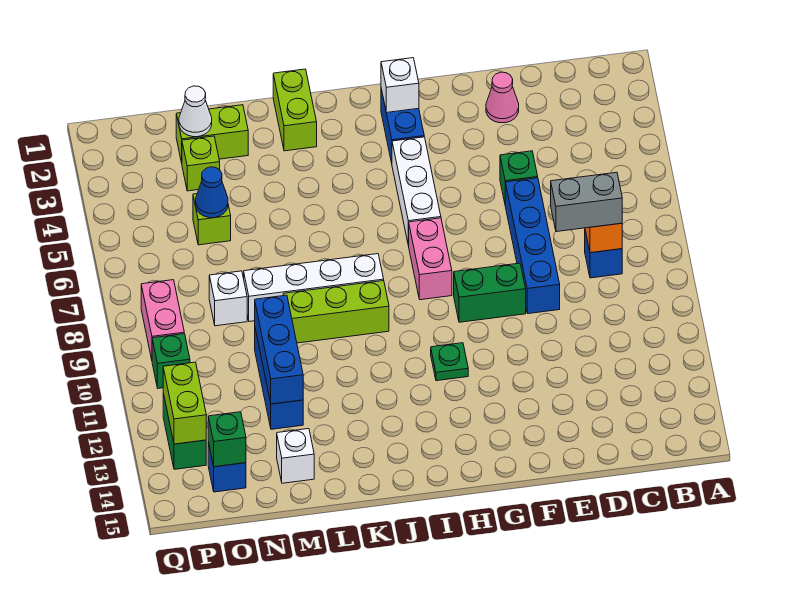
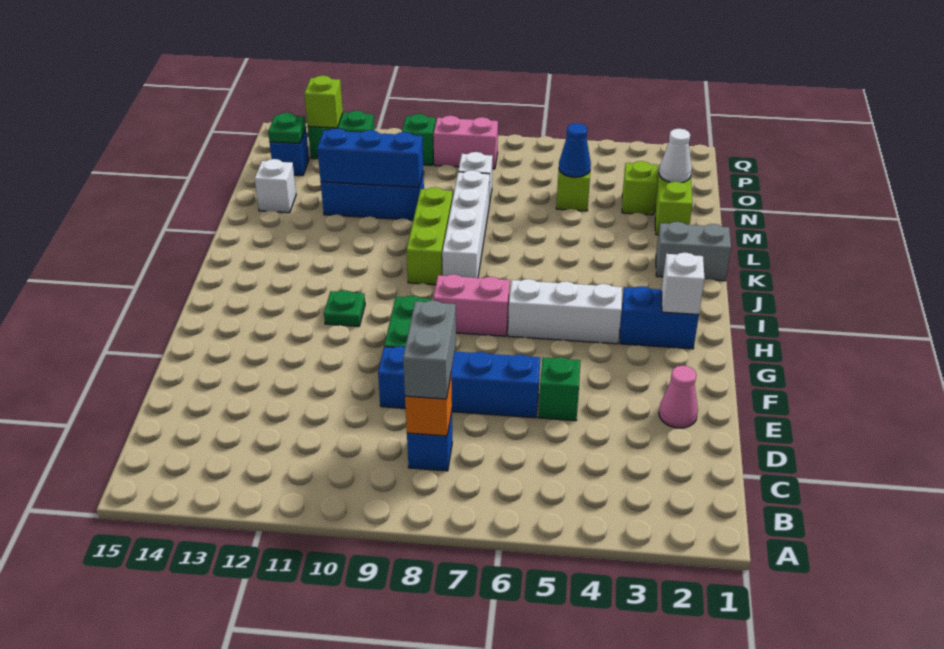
lime 1x2 brick [273,69,317,151] -> grey 1x2 brick [656,222,731,281]
green 1x1 brick [208,412,246,467] -> green 1x1 plate [268,113,306,143]
lime 1x2 brick [163,362,206,444] -> lime 1x1 brick [304,76,343,128]

